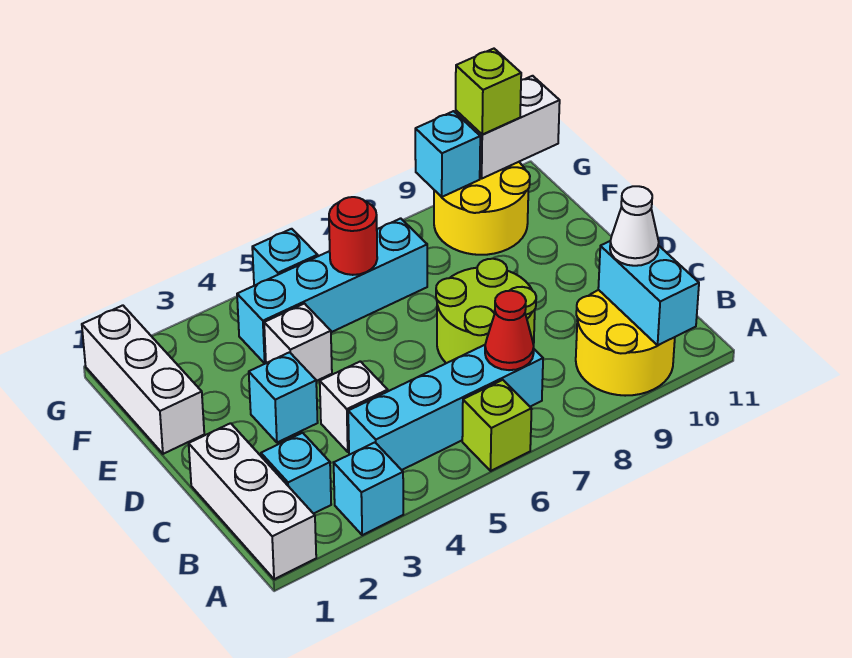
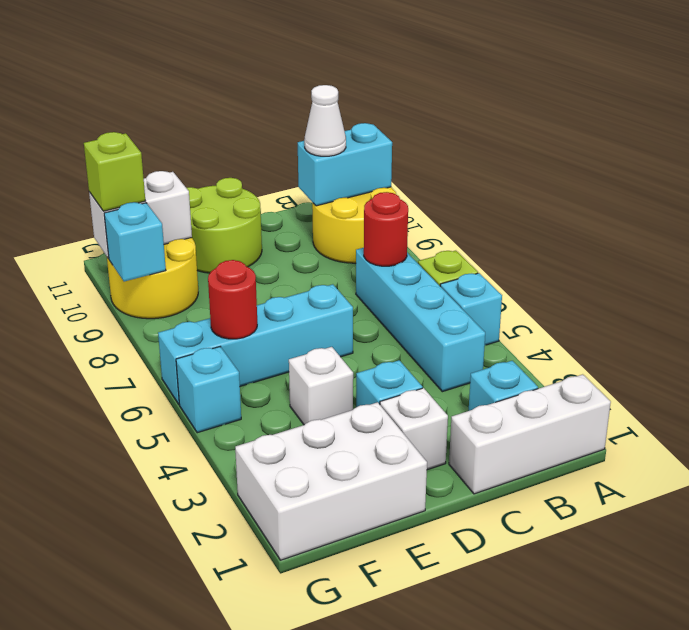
cyan 1x1 brick [334,443,403,535] -> cyan 1x1 brick moved to [440,273,502,345]
red 1x1 cone [485,291,534,370] -> red 1x1 round brick [364,192,408,266]
white 1x1 brick [320,361,388,452] -> white 1x1 brick moved to [380,388,448,470]
lime 2x2 round brick [436,259,536,363] -> lime 2x2 round brick moved to [187,178,262,273]
white 1x3 brick [82,305,204,454] -> white 2x3 brick [235,402,427,560]
cyan 1x4 brick [237,218,427,363] -> cyan 1x4 brick turned to [158,284,353,404]
white 1x2 brick [456,76,560,178] -> white 1x2 brick turned to [89,171,192,259]

